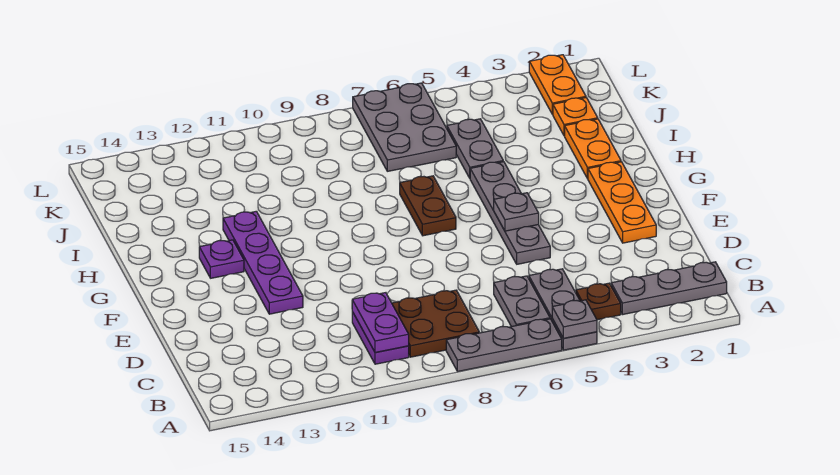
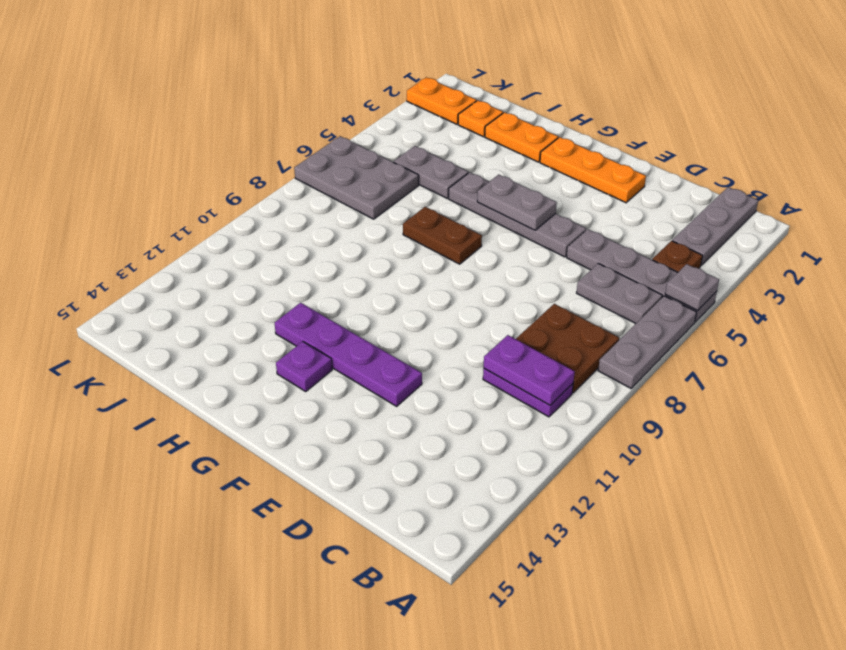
grey 1x3 plate [529,269,597,350] -> grey 1x4 plate [567,229,717,322]
grey 1x1 plate [494,193,539,231] -> grey 1x2 plate [477,175,557,230]

